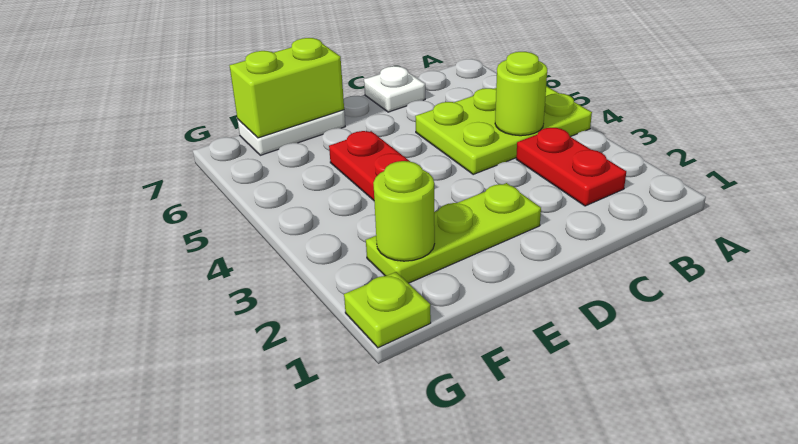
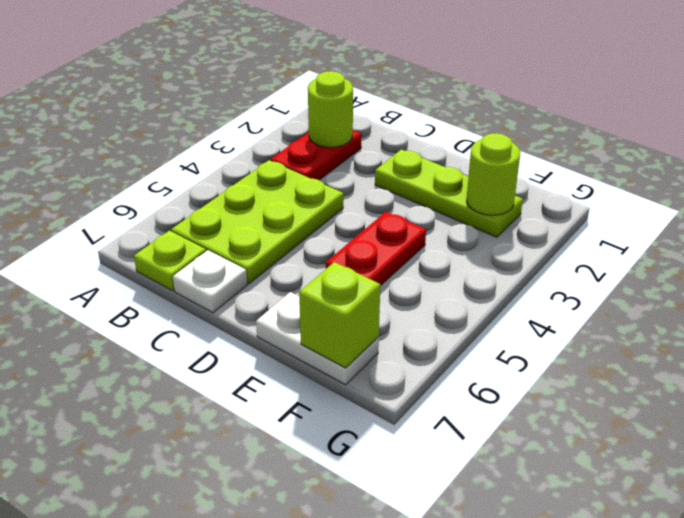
lime 2x3 plate [415,86,592,174] -> lime 2x3 plate turned to [171,160,343,284]
lime 1x1 round brick [495,52,547,136] -> lime 1x1 round brick moved to [308,71,353,147]
lime 1x2 brick [230,38,344,138] -> lime 1x1 brick [299,262,380,368]
lime 1x1 plate [344,272,431,348] -> lime 1x1 plate moved to [134,231,206,291]

